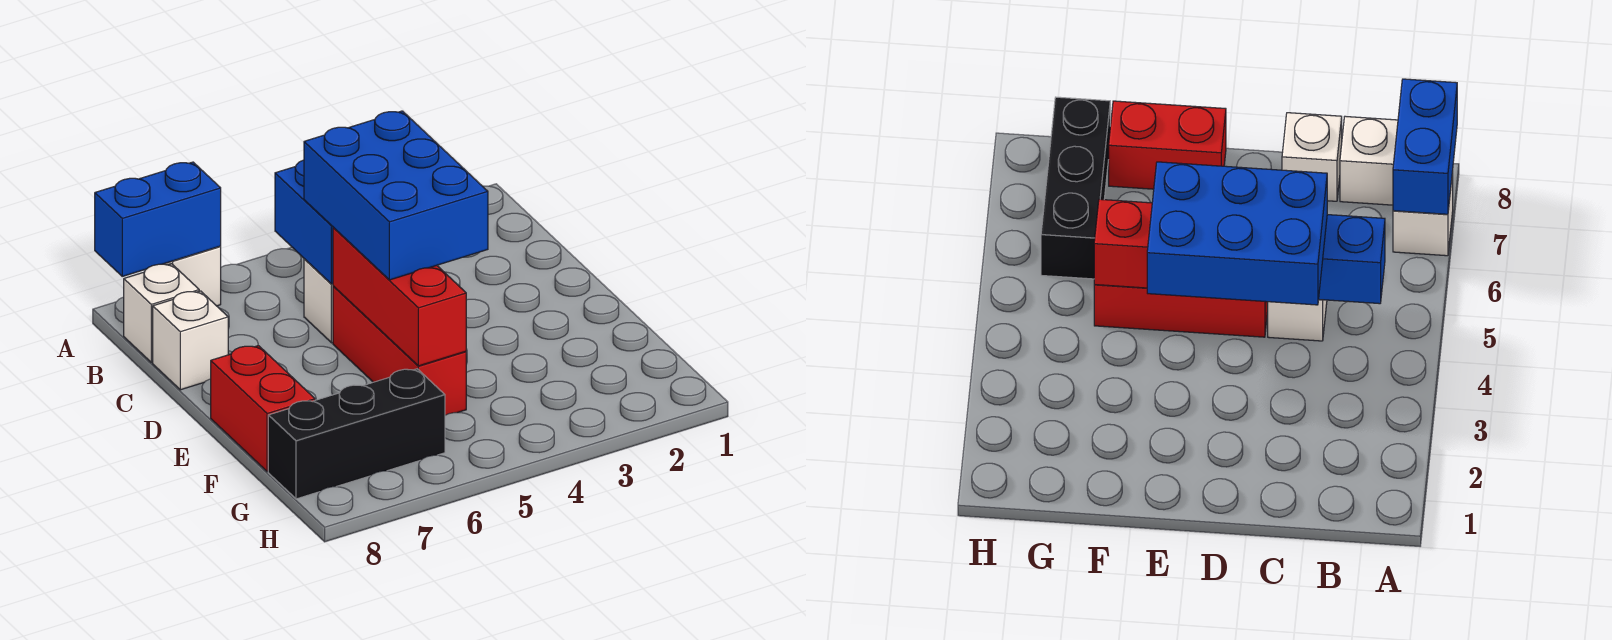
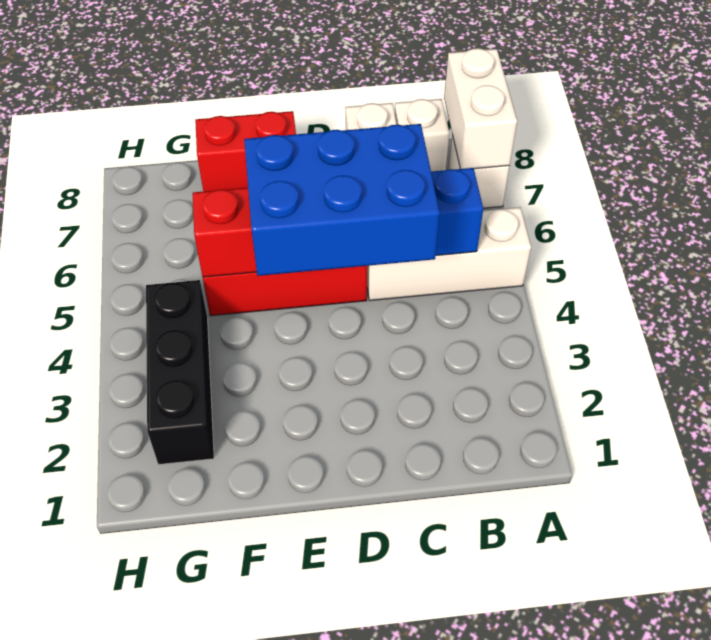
blue 1x2 brick [95,162,221,276] -> white 1x2 brick [444,48,517,169]
white 1x1 brick [304,259,333,343] -> white 1x3 brick [367,207,531,301]
black 1x3 brick [268,369,445,499] -> black 1x3 brick moved to [146,280,214,465]

